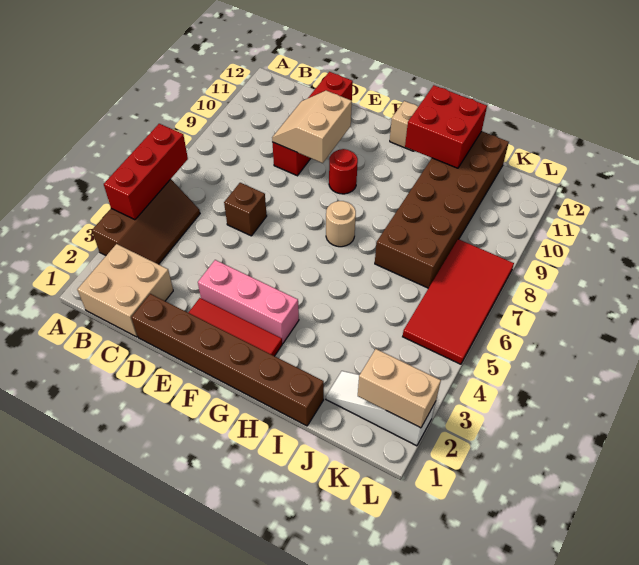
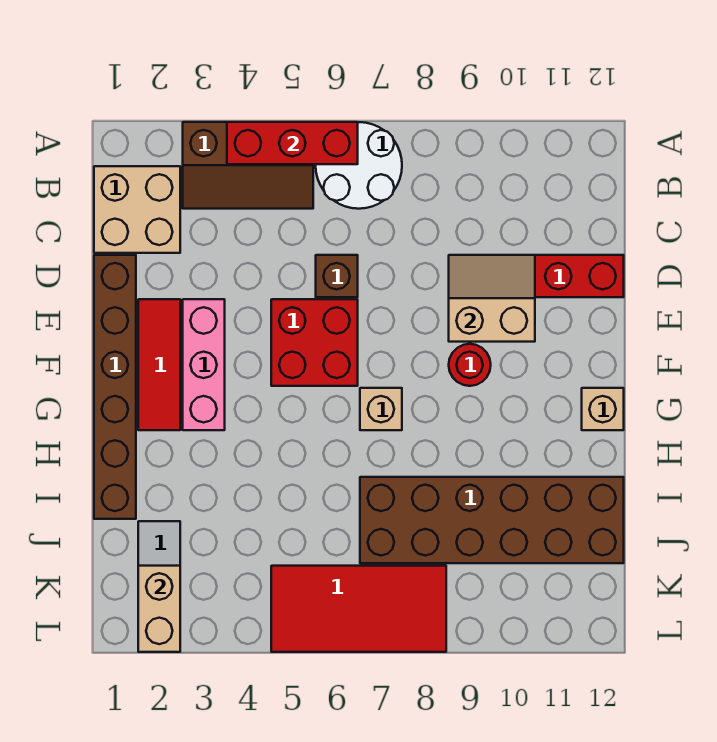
none -> white 2x2 round brick [316,122,402,209]
tan 1x1 round brick [326,201,356,247] -> tan 1x1 brick [360,388,402,430]
red 2x2 brick [405,85,487,168] -> red 2x2 brick moved to [271,299,358,386]

